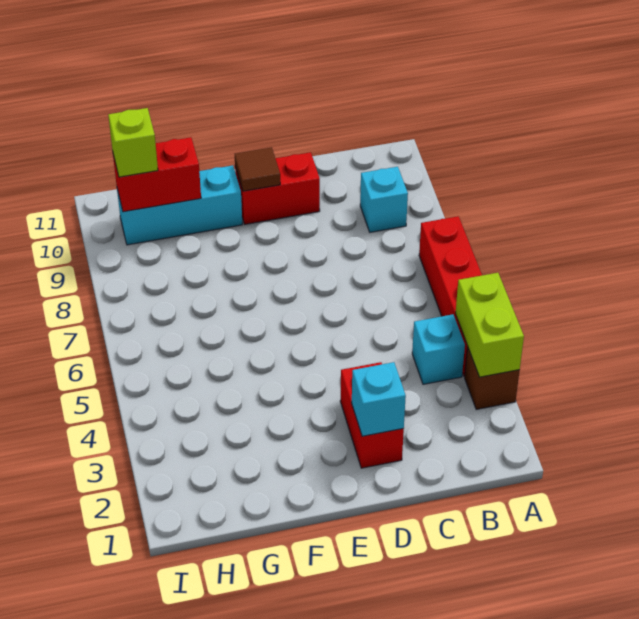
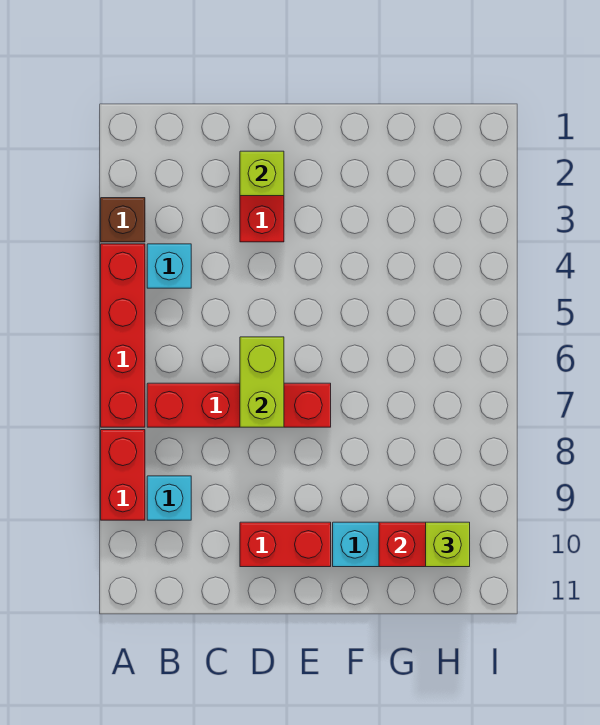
lime 1x2 brick [456,273,524,377] -> lime 1x2 brick moved to [240,337,284,427]
none -> red 1x2 brick [101,430,145,520]
none -> red 1x4 brick [147,383,331,427]
cyan 1x1 brick [352,362,406,436] -> lime 1x1 brick [240,151,284,196]
brown 1x1 tile [235,147,280,191] -> none

